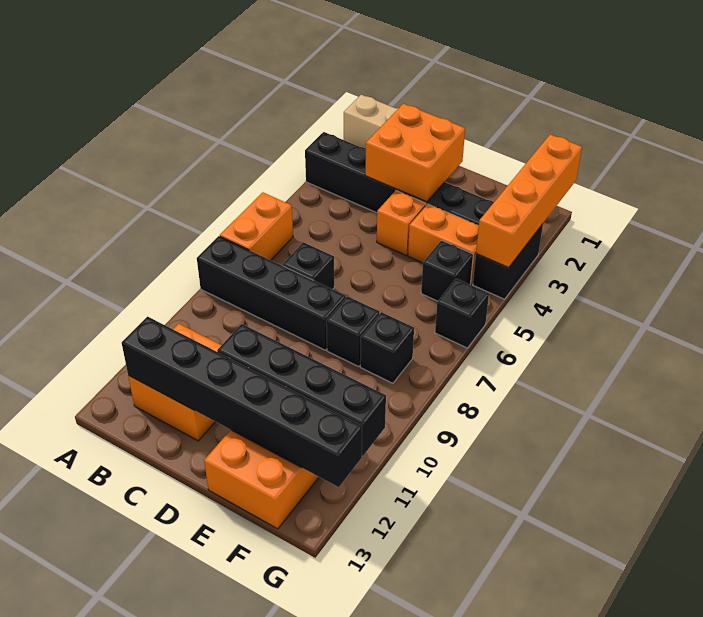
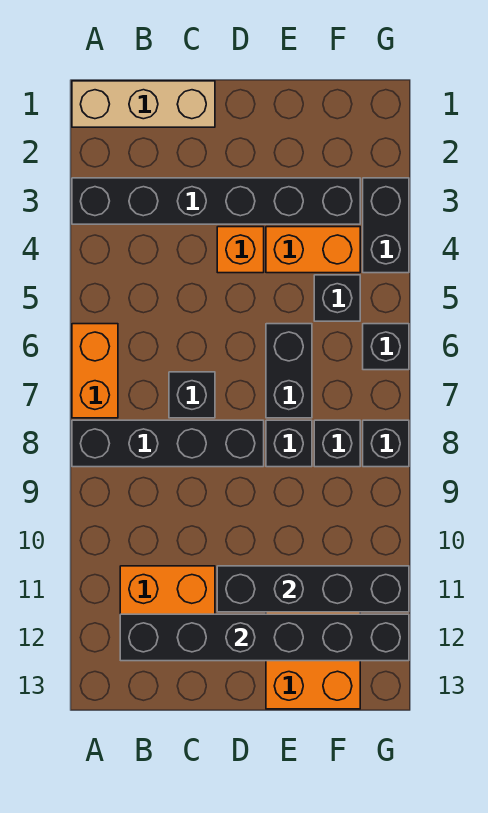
orange 2x2 brick [365,104,465,202] -> none
none -> black 1x2 brick [266,324,312,418]
orange 1x4 brick [476,134,582,268] -> none
none -> black 1x1 brick [363,420,409,467]

